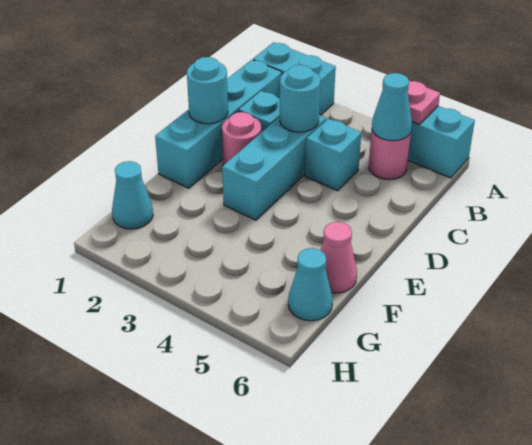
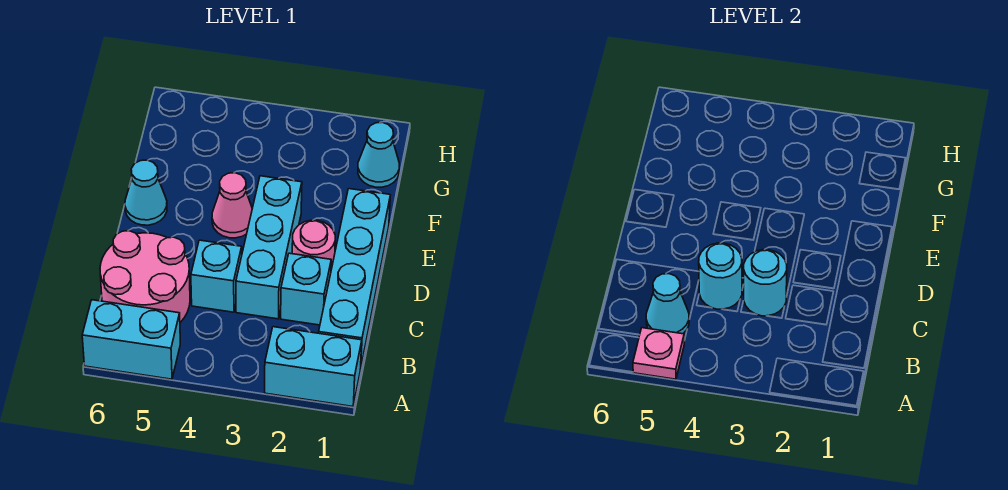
pink 1x1 round brick [369,131,411,180] -> pink 2x2 round brick [100,231,190,322]
cyan 1x1 round brick [187,57,228,124] -> cyan 1x1 round brick moved to [699,243,742,309]
pink 1x1 cone [321,222,357,293] -> pink 1x1 cone moved to [212,173,252,238]
cyan 1x1 cone [288,248,333,321] -> cyan 1x1 cone moved to [125,160,167,225]

